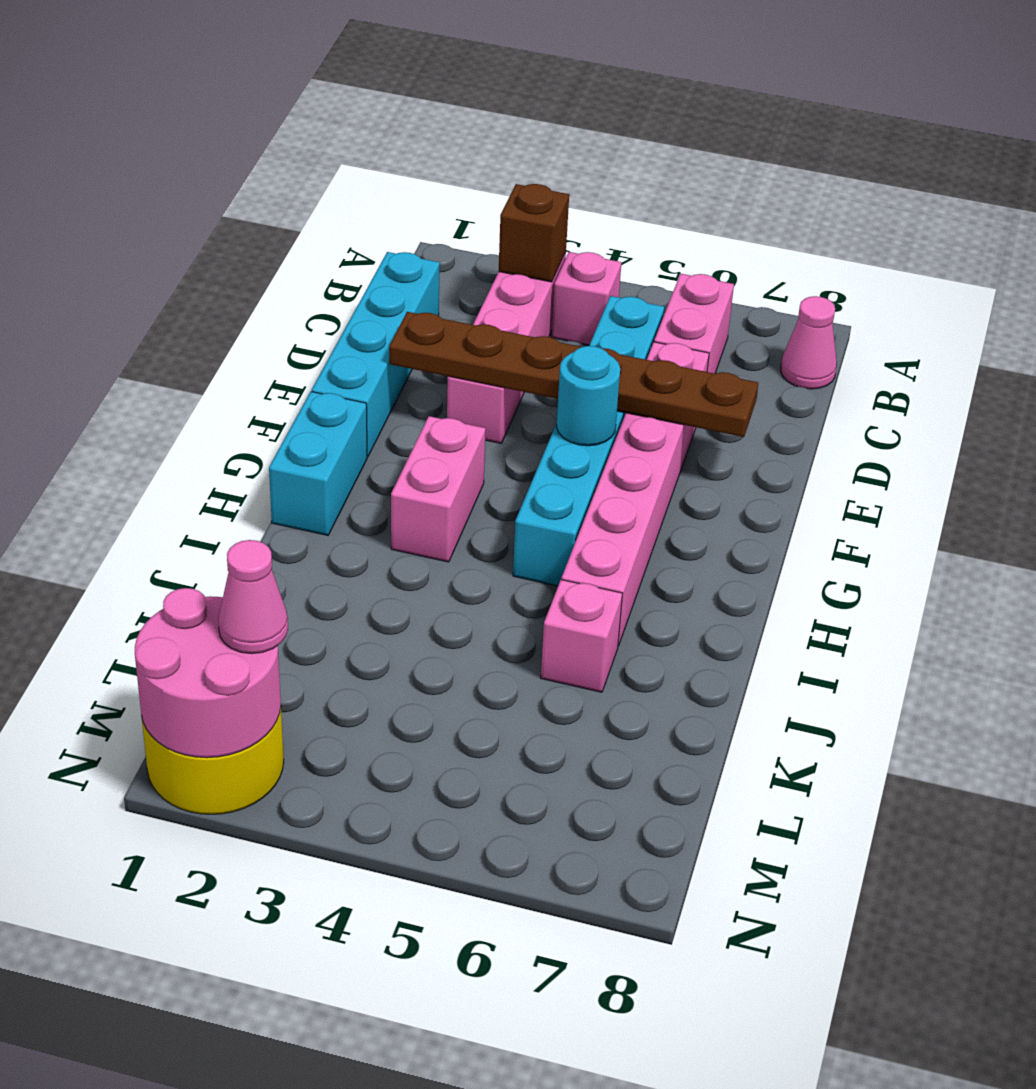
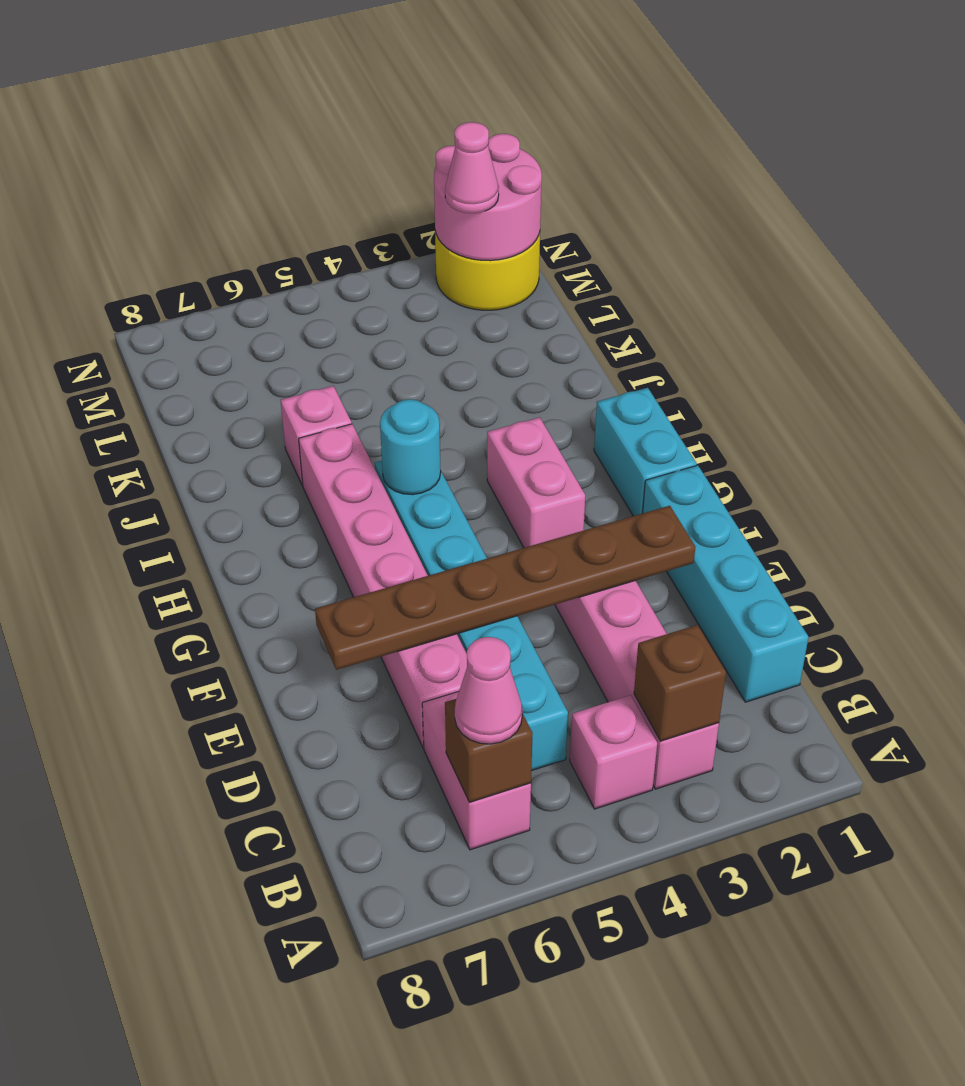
none -> brown 1x1 brick [445,699,533,802]
pink 1x1 cone [781,296,837,389] -> pink 1x1 cone moved to [455,637,522,744]
cyan 1x1 round brick [556,346,620,446] -> cyan 1x1 round brick moved to [380,399,441,495]

